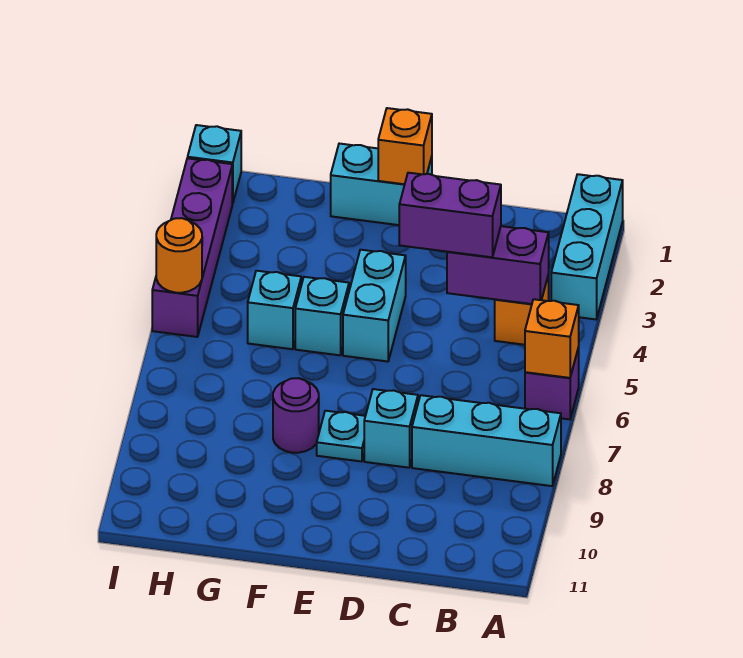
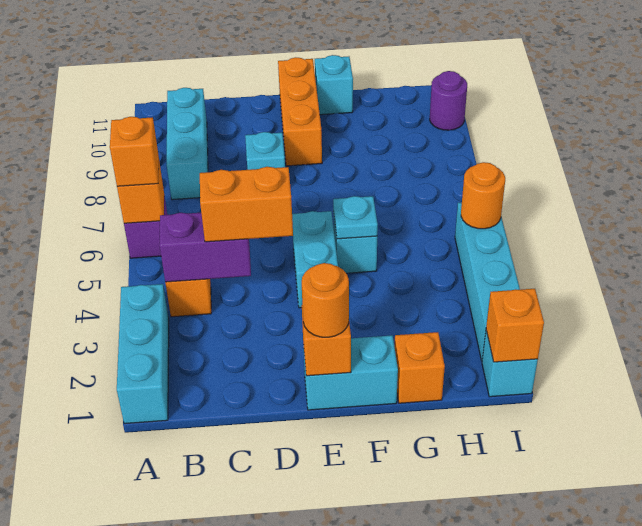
none -> orange 1x1 brick [110,117,159,186]
cyan 1x3 brick [412,395,561,486] -> cyan 1x3 brick turned to [167,88,208,200]
purple 1x2 brick [399,173,501,257] -> orange 1x2 brick [200,167,293,242]
none -> orange 1x1 round brick [302,263,349,337]
cyan 1x1 plate [317,411,365,462] -> cyan 1x1 plate moved to [333,196,378,239]
none -> orange 1x3 brick [278,57,322,166]
purple 1x1 round brick [273,378,319,453] -> purple 1x1 round brick moved to [430,71,467,130]
none -> orange 1x1 brick [394,332,445,403]
cyan 1x1 brick [248,271,301,349] -> cyan 1x1 brick moved to [315,55,353,115]
none -> orange 1x1 brick [486,289,544,362]
purple 1x4 brick [152,158,232,337] -> cyan 1x4 brick [455,202,520,361]

